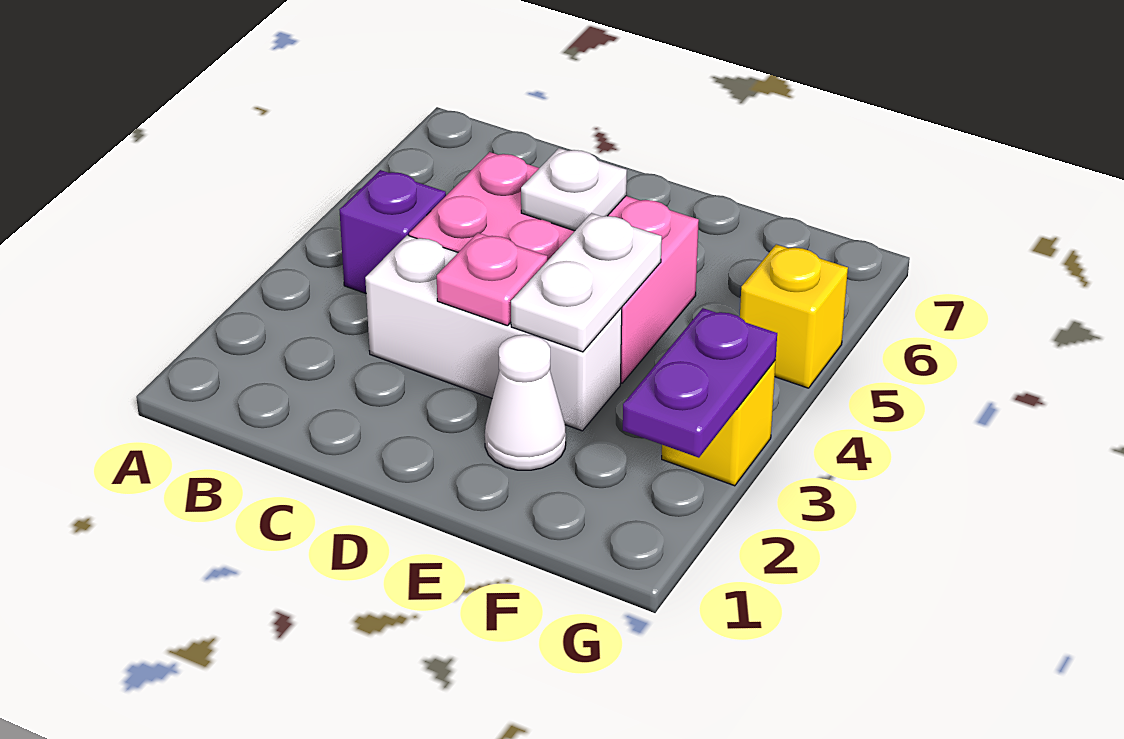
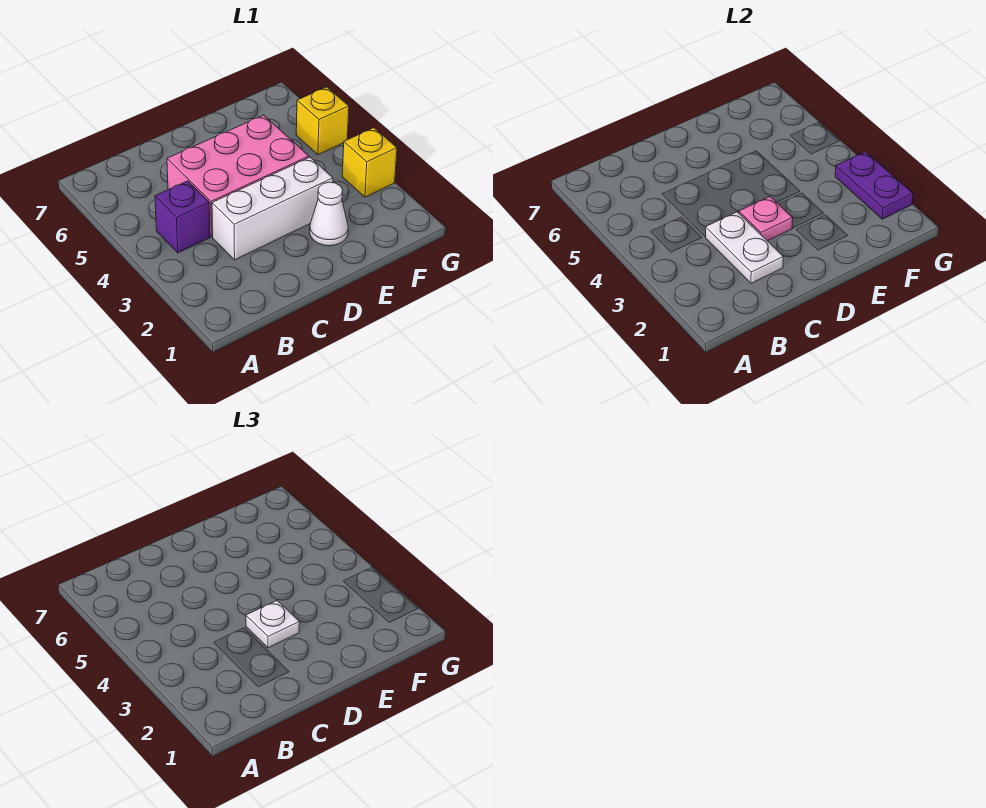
white 1x1 plate [521,148,627,231] -> white 1x1 plate moved to [246,601,300,648]
white 1x2 plate [511,213,662,352] -> white 1x2 plate moved to [705,212,783,284]

